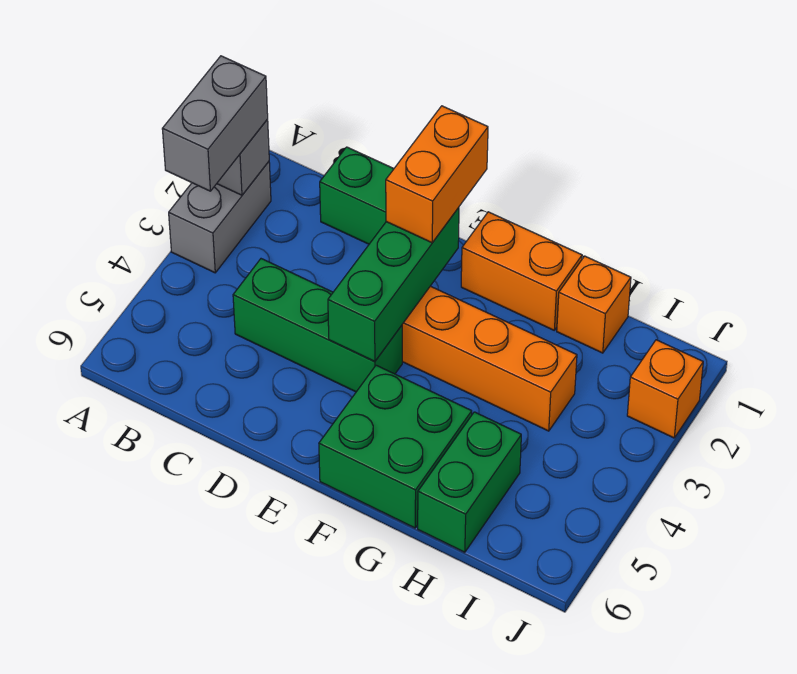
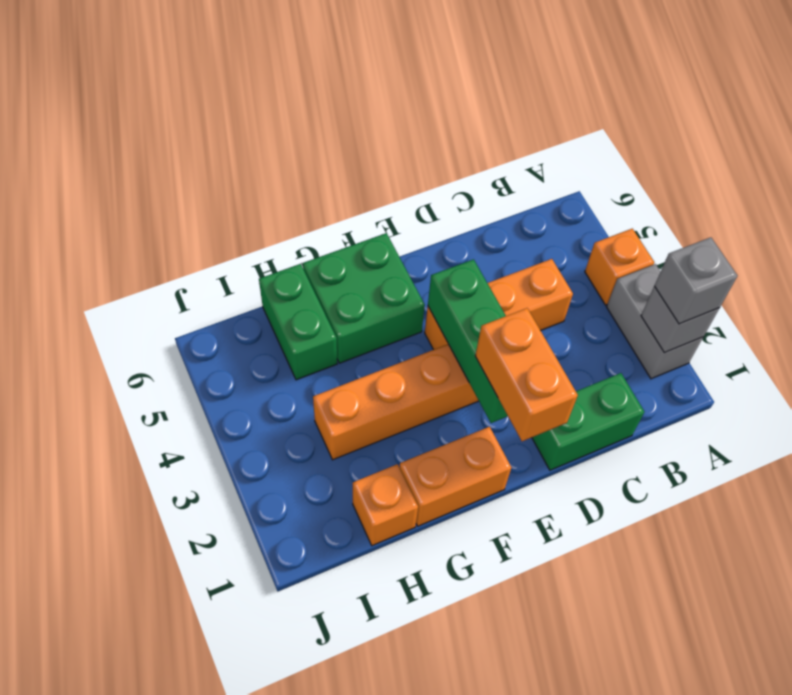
grey 1x2 brick [162,56,268,191] -> grey 1x1 brick [654,237,738,324]
green 1x3 brick [233,259,402,392] -> orange 1x3 brick [425,259,573,350]
orange 1x1 brick [627,340,703,438] -> orange 1x1 brick moved to [585,229,654,305]

